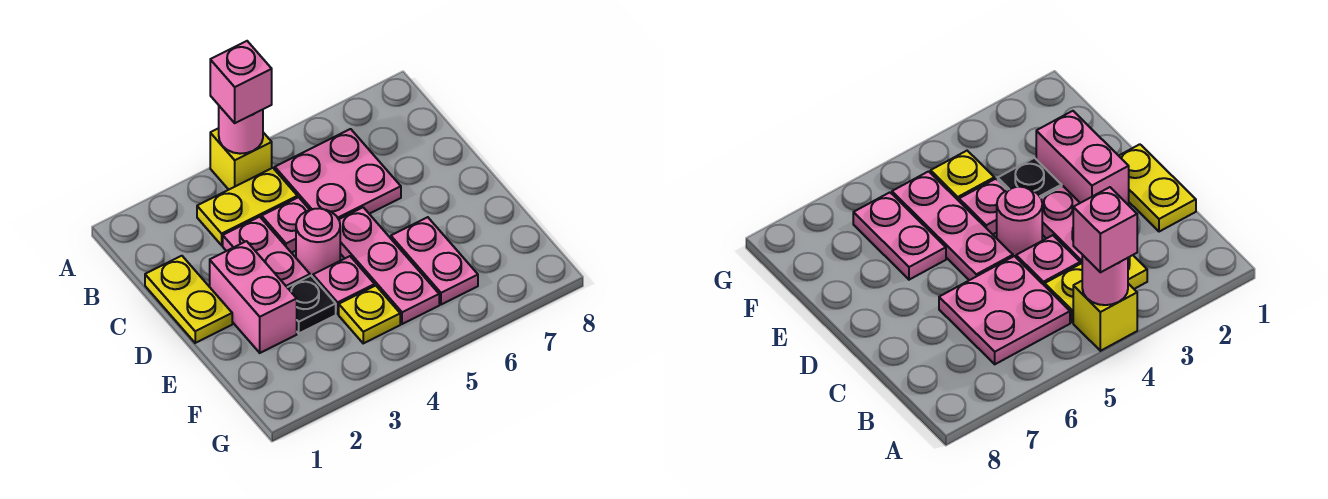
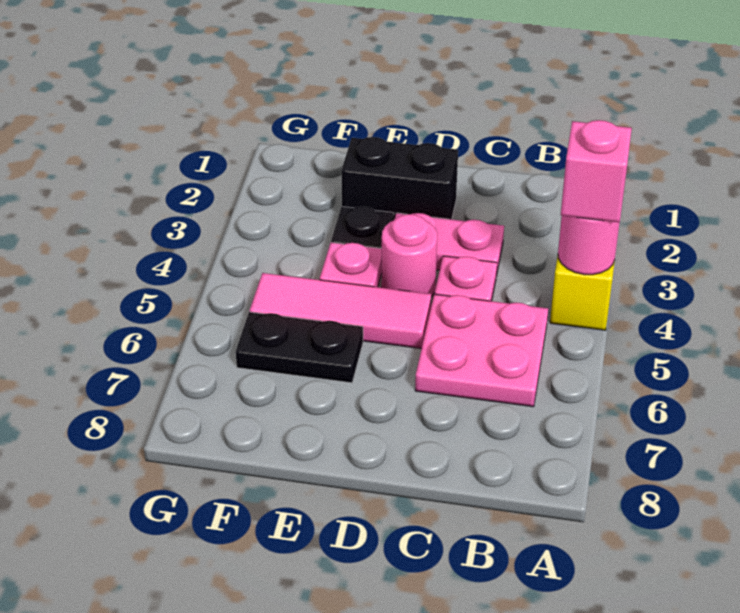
yellow 1x2 plate [197,168,297,245] -> none
yellow 1x2 plate [145,256,232,343] -> none
pink 1x2 brick [210,241,297,353] -> black 1x2 brick [341,137,458,220]
pink 1x3 plate [339,207,439,324] -> pink 1x3 tile [250,273,431,349]
pink 1x2 plate [391,217,478,305] -> black 1x2 plate [236,312,363,383]
yellow 1x1 plate [339,286,400,343] -> none

